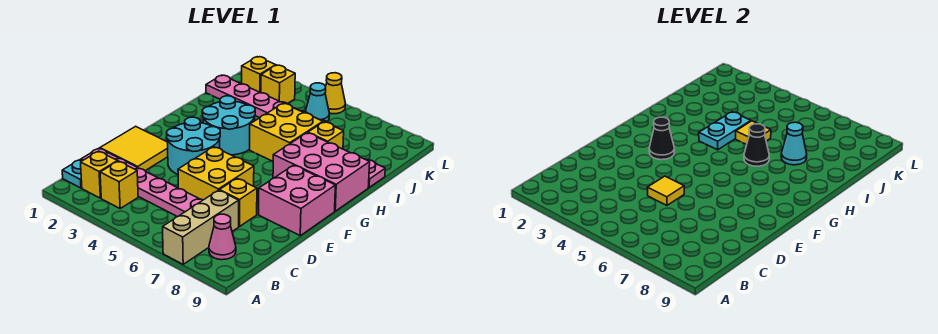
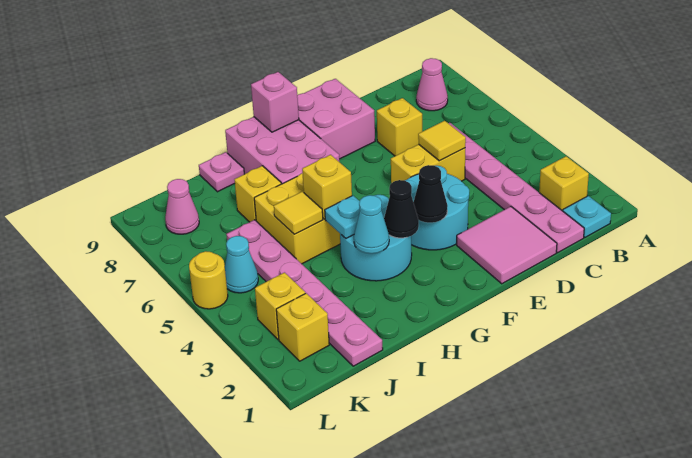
tan 1x3 brick [163,190,239,264] -> none
yellow 1x1 brick [100,161,138,208] -> yellow 1x1 brick moved to [302,155,352,219]
yellow 2x2 tile [100,126,168,171] -> pink 2x2 tile [457,207,557,284]
yellow 2x2 brick [178,147,254,200] -> yellow 1x2 brick [391,144,465,183]
none -> pink 1x1 brick [251,72,299,132]
cyan 1x2 plate [699,112,751,150] -> cyan 1x1 plate [325,196,360,238]
black 1x1 cone [744,124,769,166] -> black 1x1 cone moved to [384,180,419,238]
cyan 1x1 cone [781,122,807,165] -> cyan 1x1 cone moved to [354,195,389,254]
none -> pink 1x1 cone [165,179,199,234]
yellow 1x1 cone [325,73,346,114] -> yellow 1x1 round brick [189,251,228,309]

